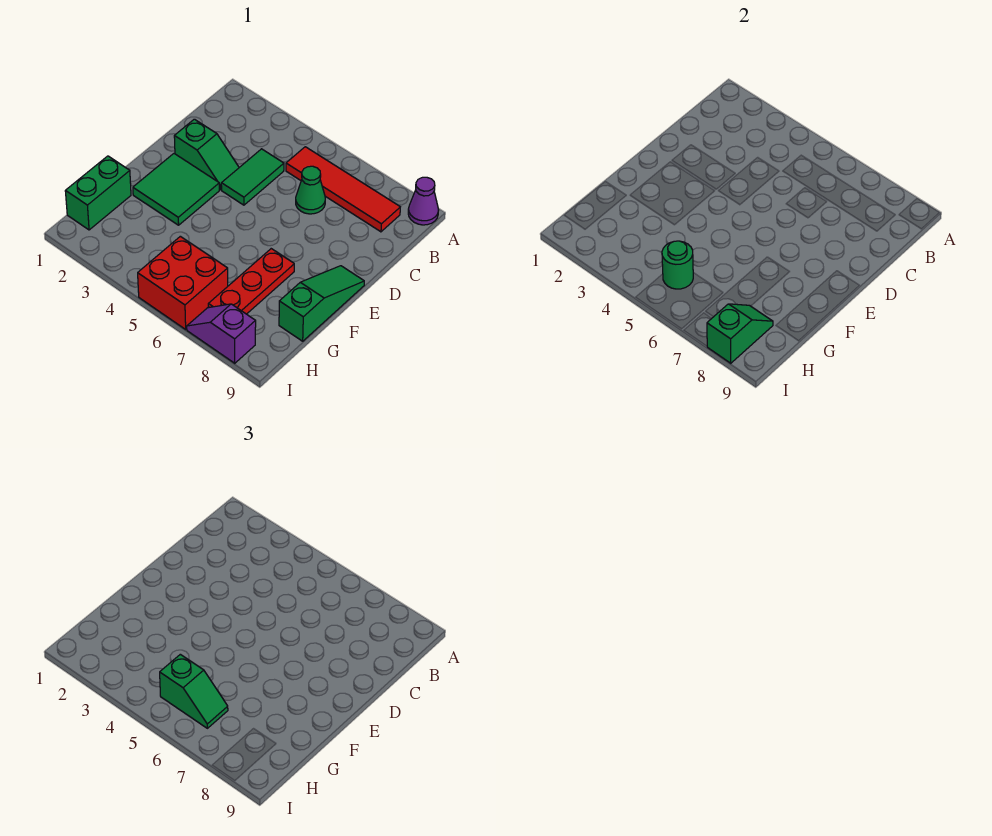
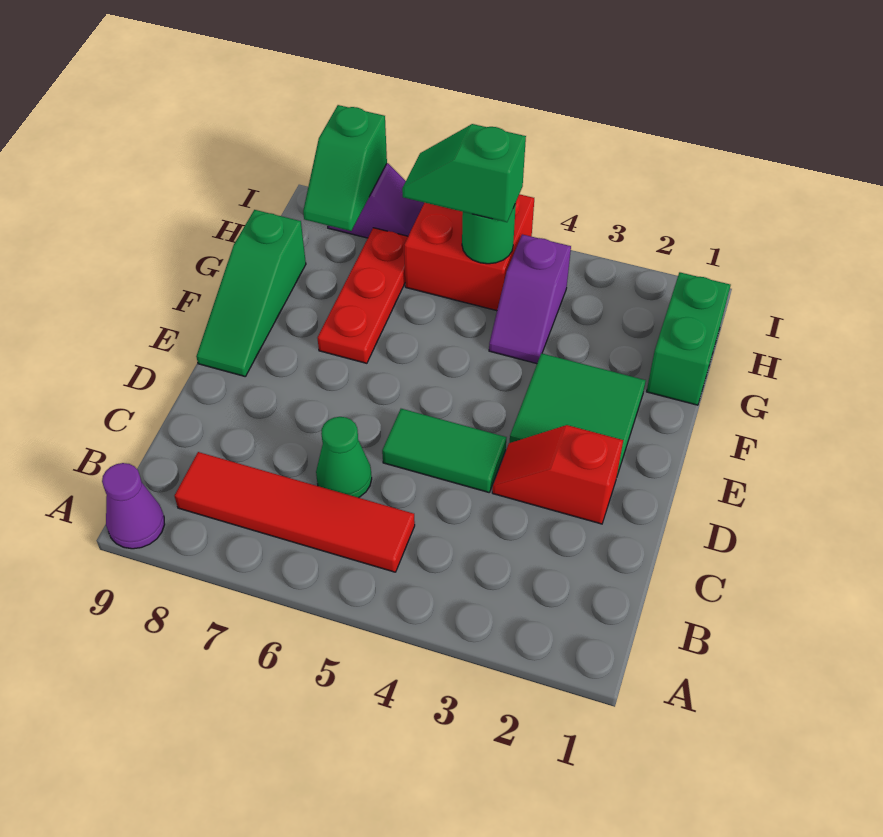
green 1x2 tile [221,149,284,205] -> green 1x2 tile turned to [382,409,507,492]
green 1x2 slope [174,119,239,190] -> red 1x2 slope [492,425,623,524]
none -> purple 1x2 slope [489,234,571,364]

